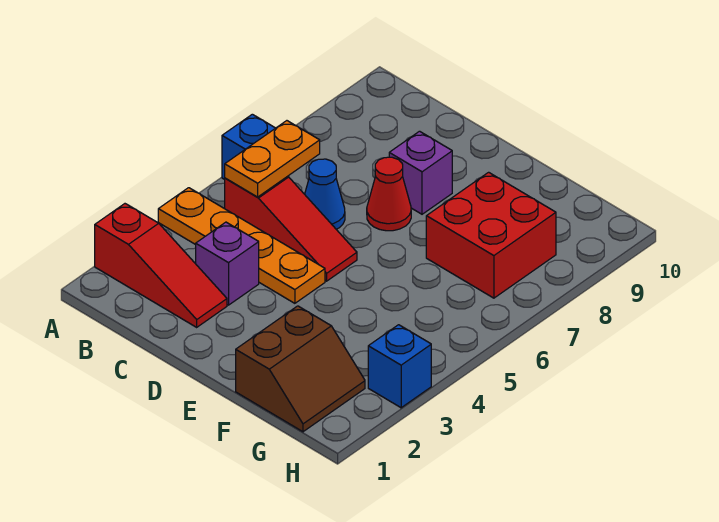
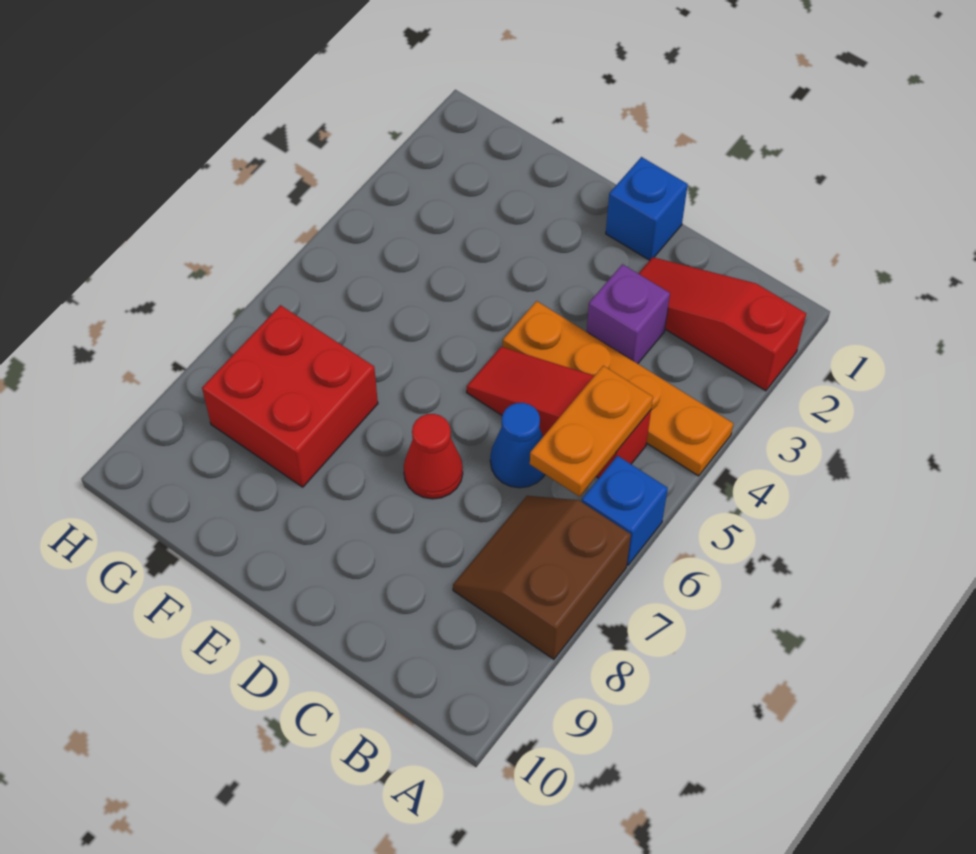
purple 1x1 brick [389,131,452,214] -> none
brown 2x2 slope [236,306,365,432] -> brown 2x2 slope moved to [453,496,631,659]
blue 1x1 brick [368,325,431,408] -> blue 1x1 brick moved to [606,157,688,260]

